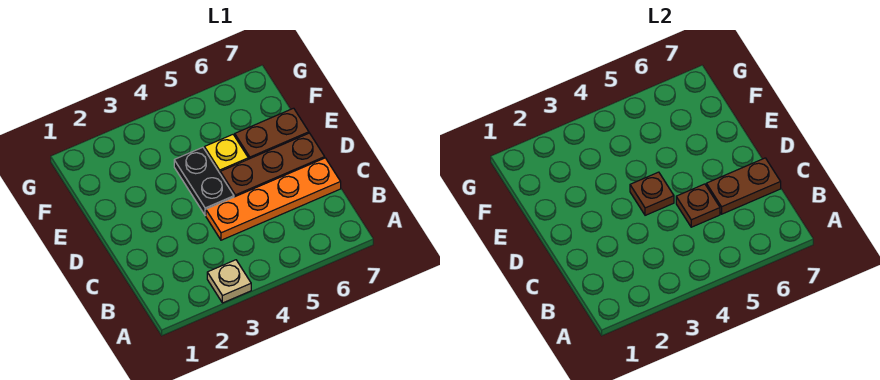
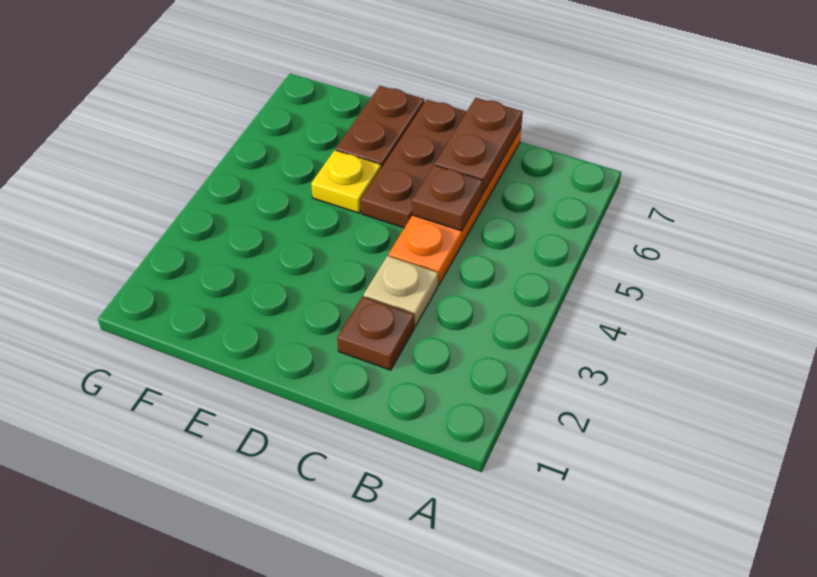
tan 1x1 plate [207,260,251,303] -> tan 1x1 plate moved to [364,256,438,326]
black 1x2 plate [174,147,234,215] -> none
brown 1x1 plate [630,172,674,215] -> brown 1x1 plate moved to [337,296,414,370]

